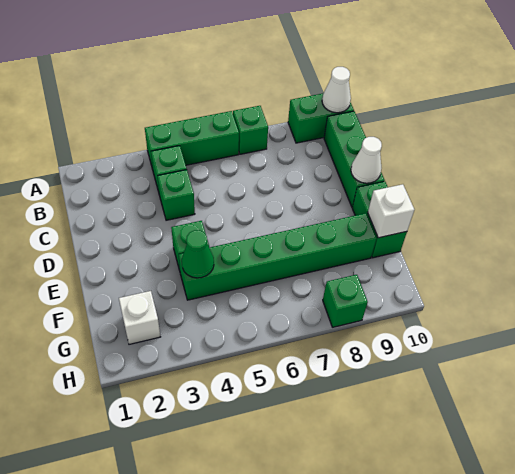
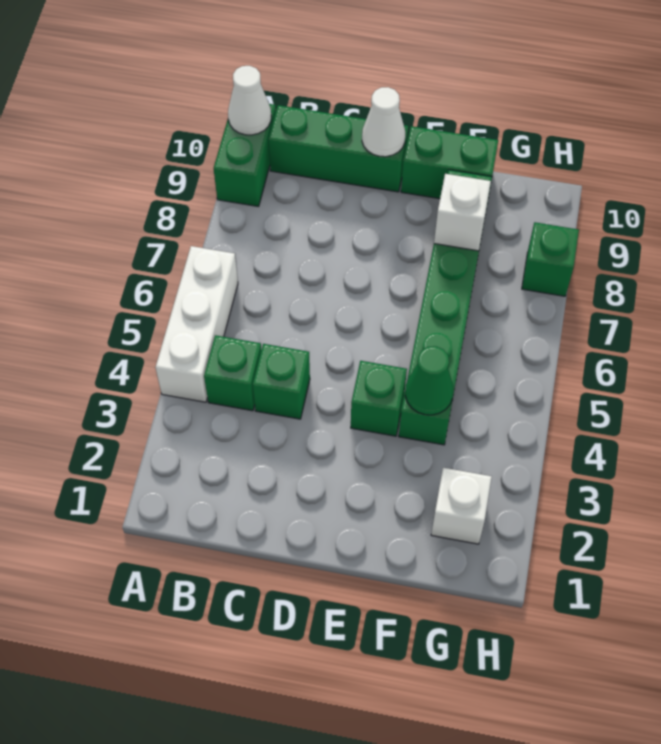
green 1x3 brick [145,111,239,170] -> white 1x3 brick [155,246,238,402]
green 1x1 brick [233,106,268,154] -> none
white 1x1 brick [368,184,414,238] -> white 1x1 brick moved to [434,174,491,251]

